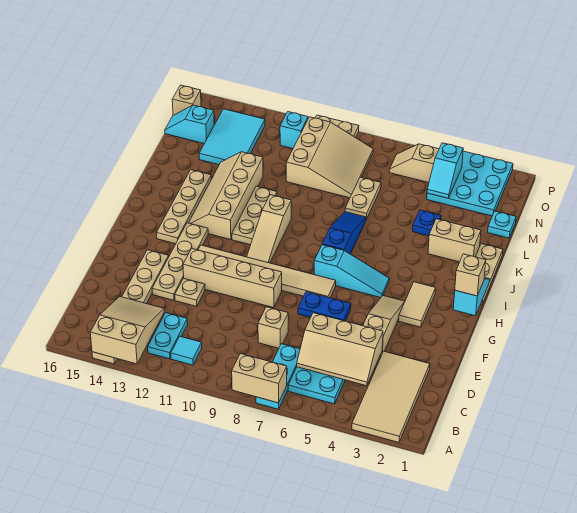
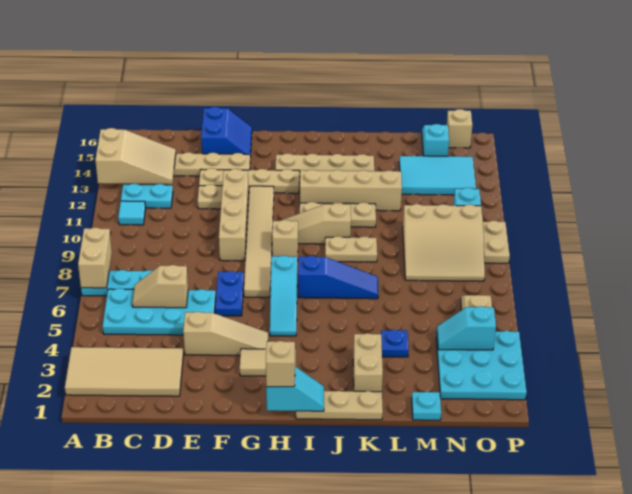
tan 2x3 slope [297,313,383,386] -> tan 1x2 slope [132,265,188,308]
tan 1x1 brick [258,307,288,348] -> tan 1x1 brick moved to [272,220,298,261]
none -> blue 2x2 slope [201,107,252,158]
tan 1x2 plate [345,177,381,219] -> tan 1x2 plate moved to [325,236,377,262]

